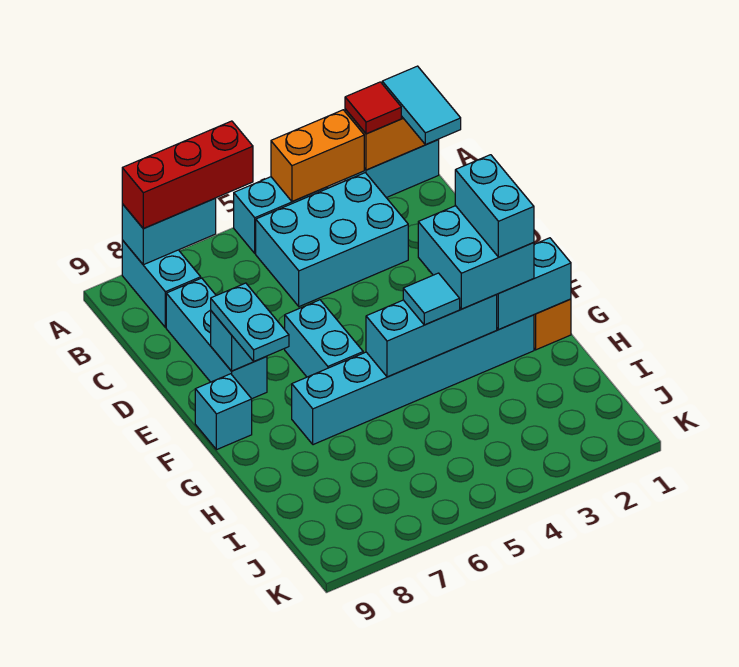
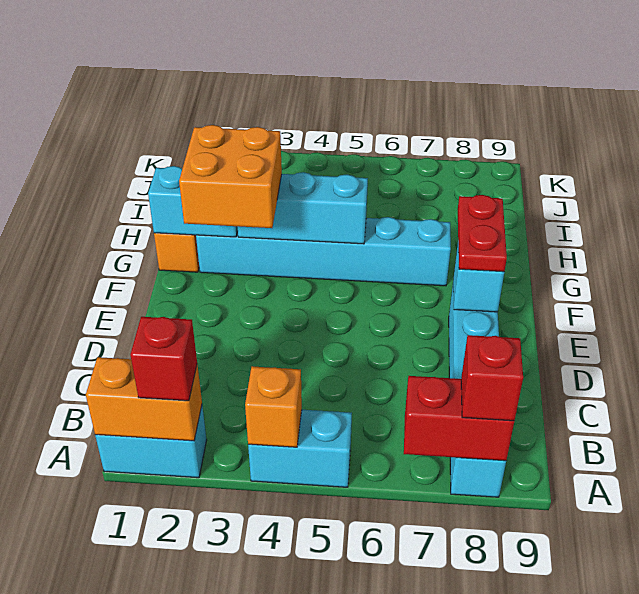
cyan 1x2 tile [382,66,461,144] -> none
red 1x1 tile [345,82,401,134] -> red 1x1 brick [130,317,197,401]
orange 1x2 brick [271,110,365,202] -> orange 1x1 brick [245,366,302,447]
red 1x3 brick [122,121,253,229] -> red 1x1 brick [461,335,523,421]
cyan 1x2 brick [122,198,216,265] -> red 1x2 brick [404,376,514,461]
cyan 2x3 brick [256,173,408,307] -> none
cyan 1x2 brick [285,300,363,377] -> none
cyan 1x2 plate [211,283,289,361] -> red 1x2 plate [458,195,507,272]
cyan 2x2 brick [418,206,534,309] -> orange 2x2 brick [179,125,282,228]
cyan 1x2 brick [455,155,534,257] -> none
cyan 1x1 brick [195,374,252,450] -> none
cyan 1x1 tile [403,273,460,325] -> none

